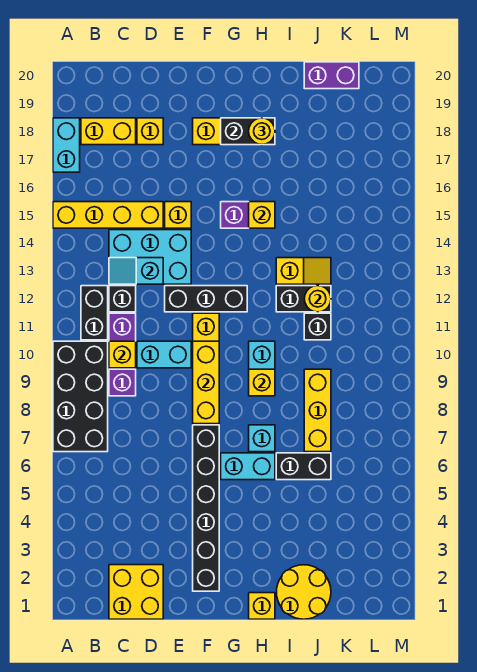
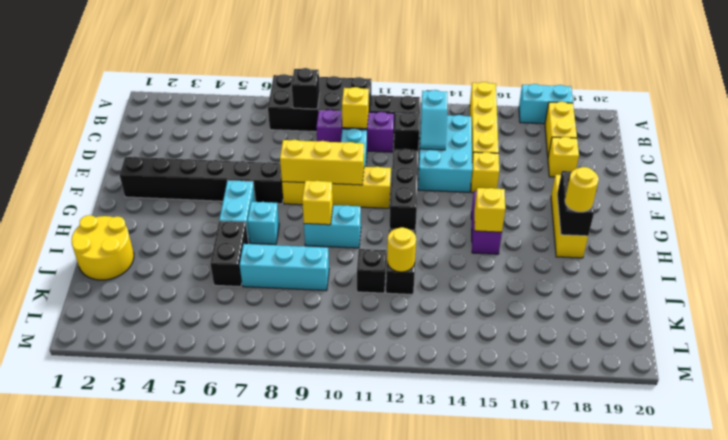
none -> black 1x1 brick [292,68,320,109]
yellow 2x2 brick [109,565,163,619] -> none
cyan 1x2 slope [109,258,163,284] -> cyan 1x2 slope turned to [420,90,447,150]
yellow 1x1 brick [249,593,275,619] -> none
yellow 1x2 slope [276,258,331,284] -> none
yellow 1x3 brick [304,369,331,452] -> cyan 1x3 brick [240,244,329,291]
purple 1x2 brick [304,62,359,89] -> none

